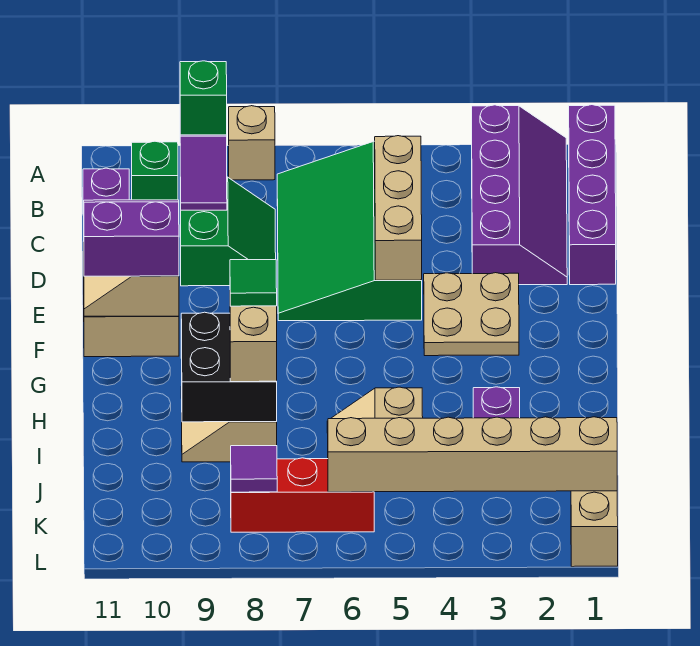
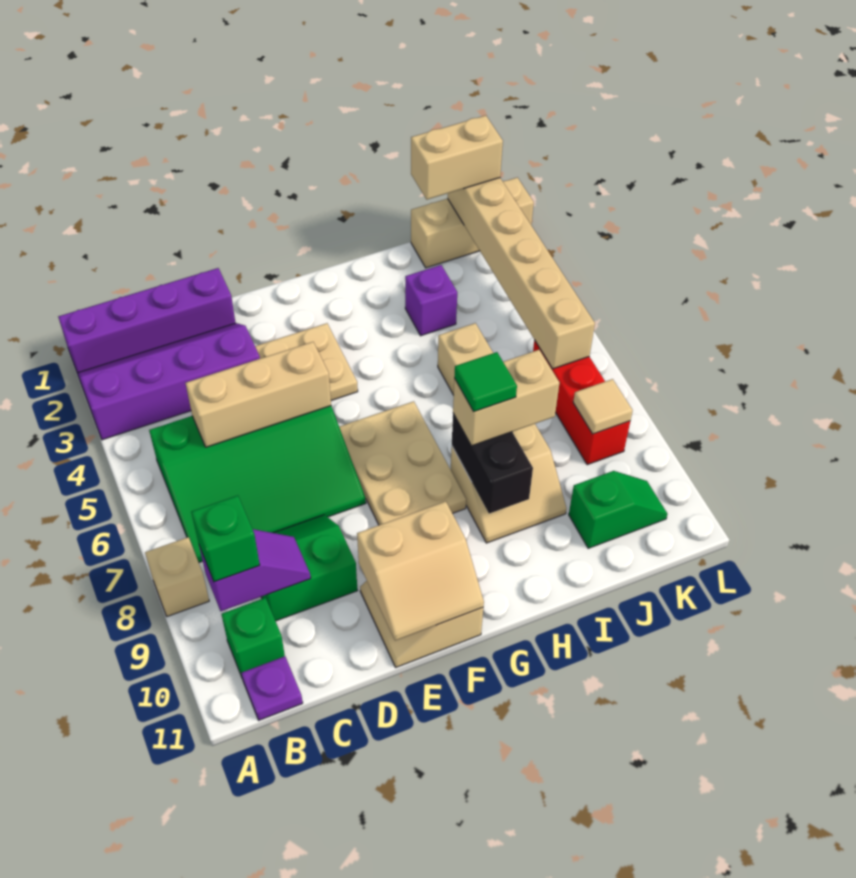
purple 2x2 slope [84,200,179,276] -> none
none -> tan 2x3 plate [339,401,466,525]
black 2x2 brick [181,312,277,422] -> black 1x2 brick [452,414,533,514]
none -> tan 1x2 brick [411,116,503,200]
none -> green 1x2 slope [569,471,667,548]
purple 1x1 tile [231,446,277,492] -> tan 1x1 tile [573,379,633,434]

